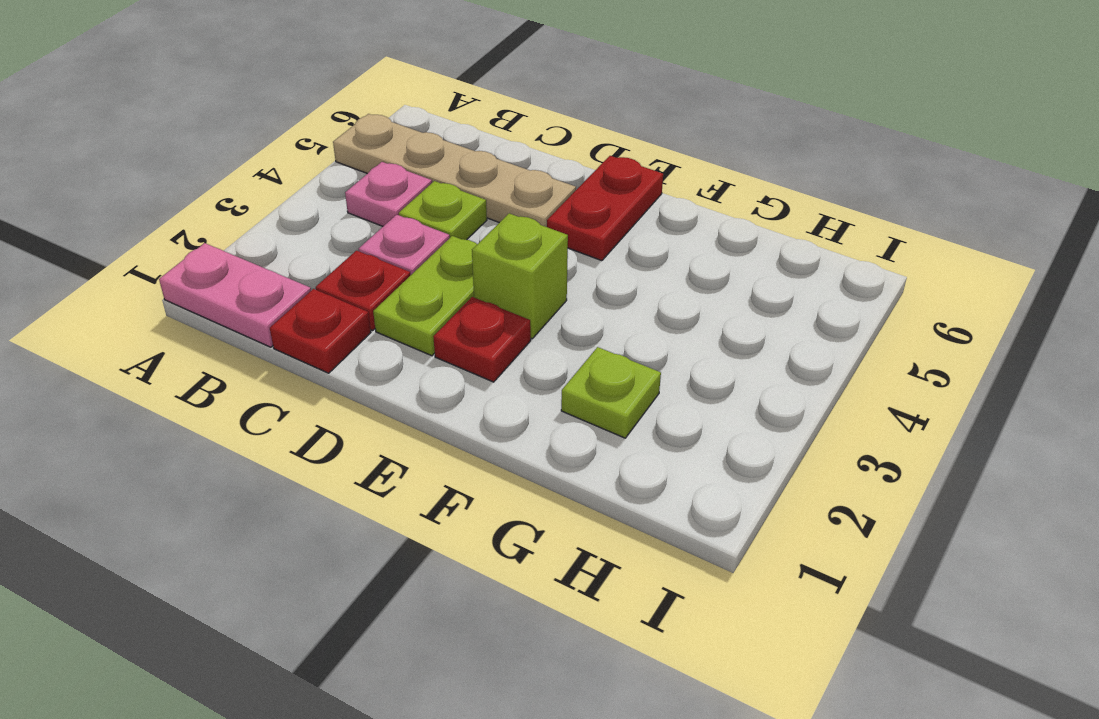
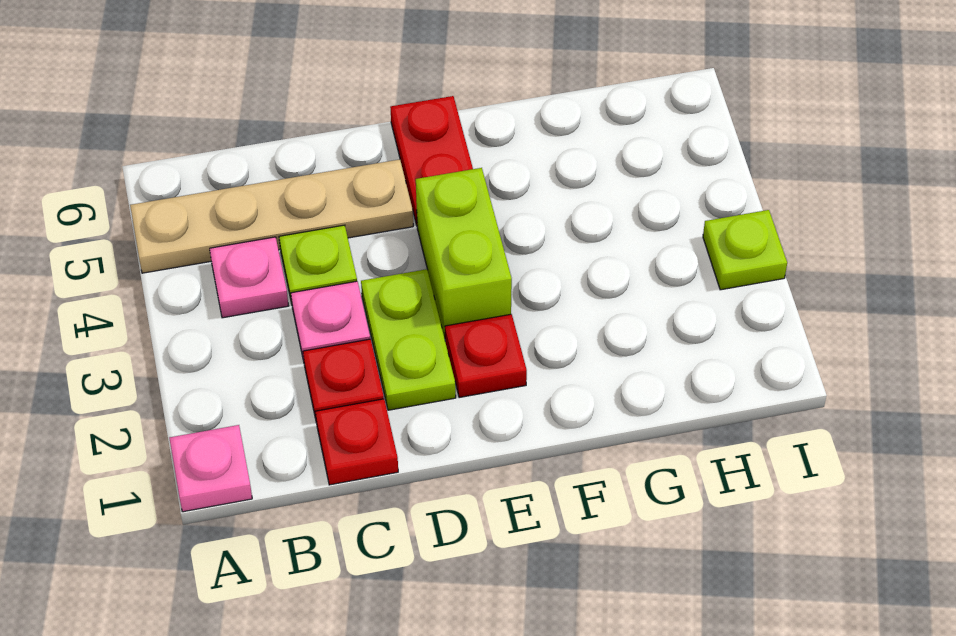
pink 1x2 plate [159,243,311,347] -> pink 1x1 plate [169,425,252,512]
lime 1x1 brick [472,213,568,339] -> lime 1x2 brick [416,168,512,338]
lime 1x1 plate [561,347,661,438] -> lime 1x1 plate moved to [703,210,787,290]

